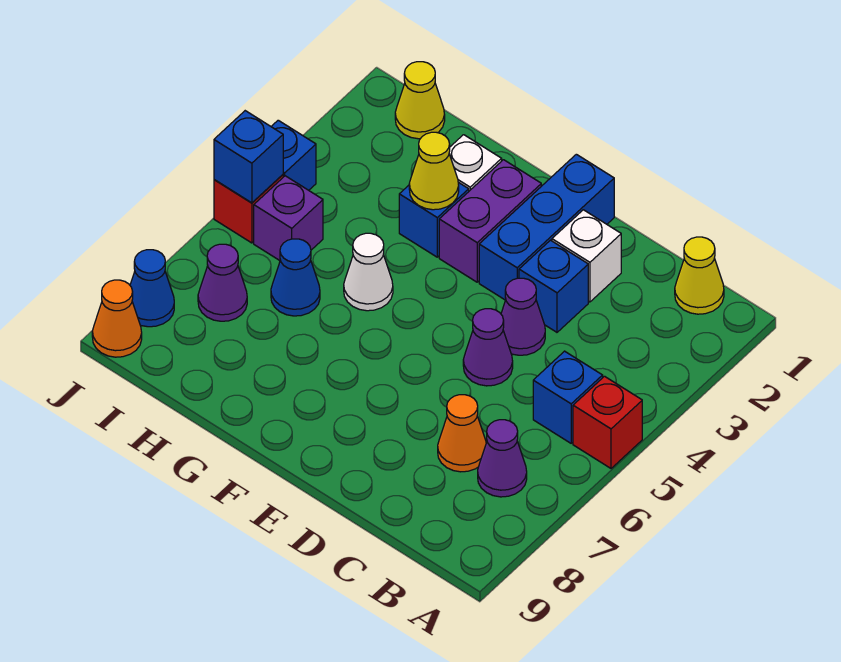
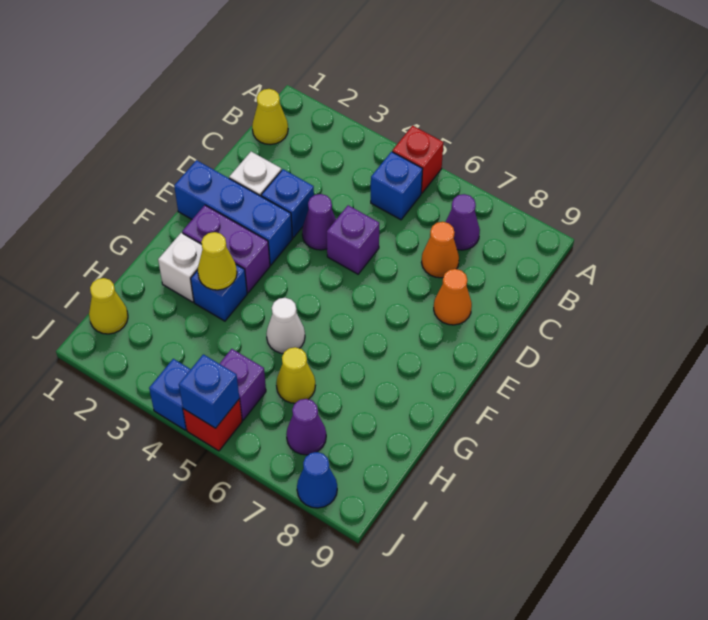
purple 1x1 cone [463,309,513,386] -> purple 1x1 brick [327,205,379,274]
blue 1x1 cone [271,239,320,316] -> yellow 1x1 cone [276,347,315,403]
orange 1x1 cone [92,280,142,357] -> orange 1x1 cone moved to [434,269,472,325]

